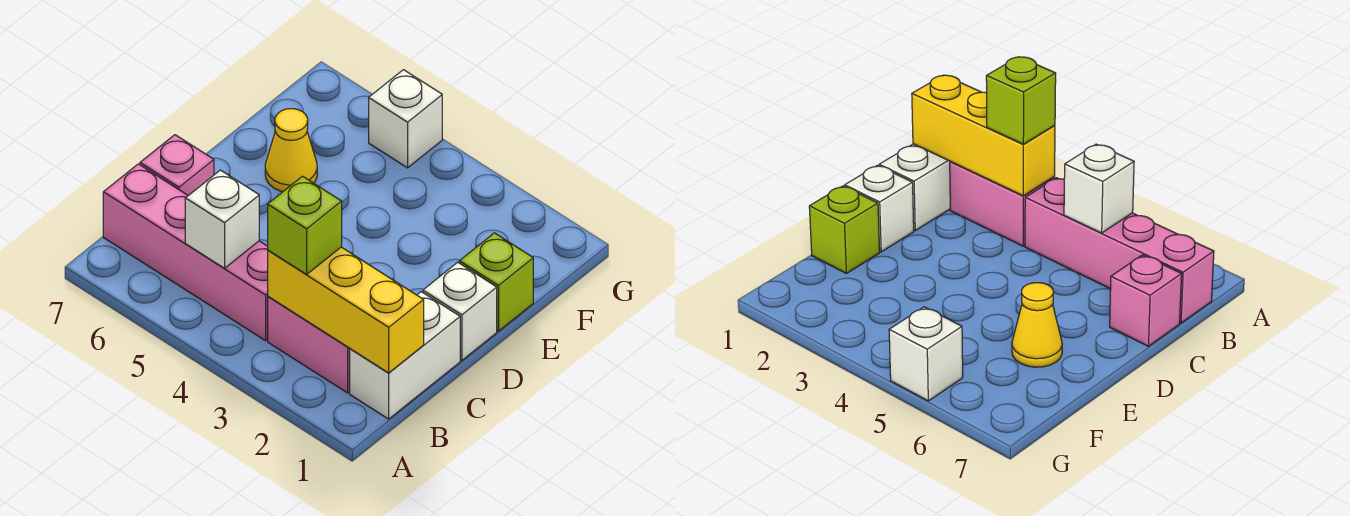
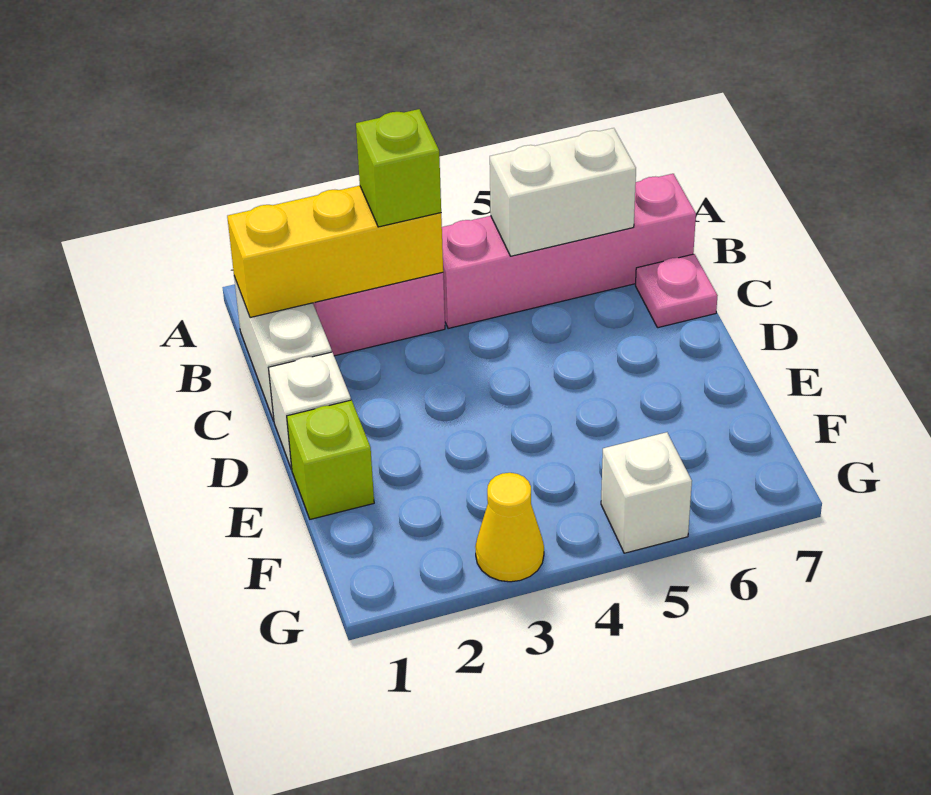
white 1x1 brick [185,170,259,268] -> white 1x2 brick [490,128,636,256]
pink 1x1 brick [140,135,214,196] -> pink 1x1 plate [636,254,718,328]
yellow 1x1 cone [265,109,317,192] -> yellow 1x1 cone moved to [475,473,544,582]

